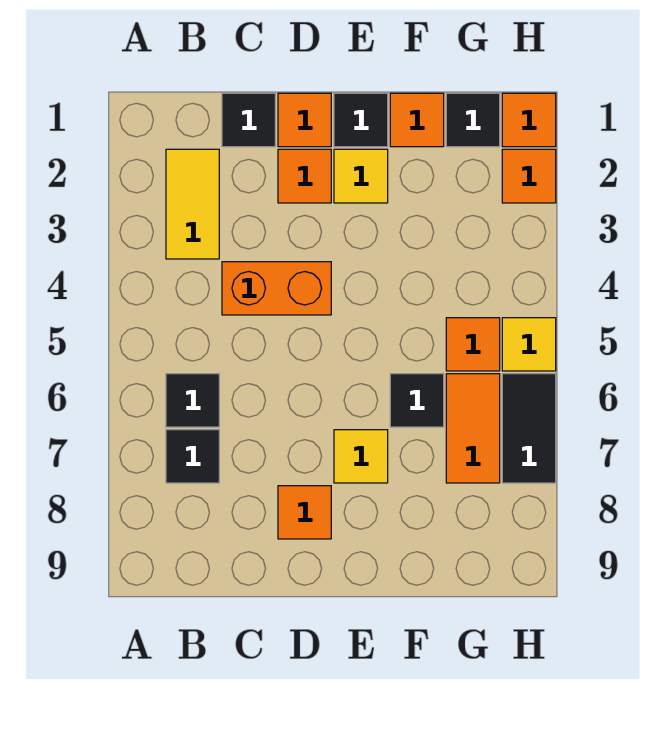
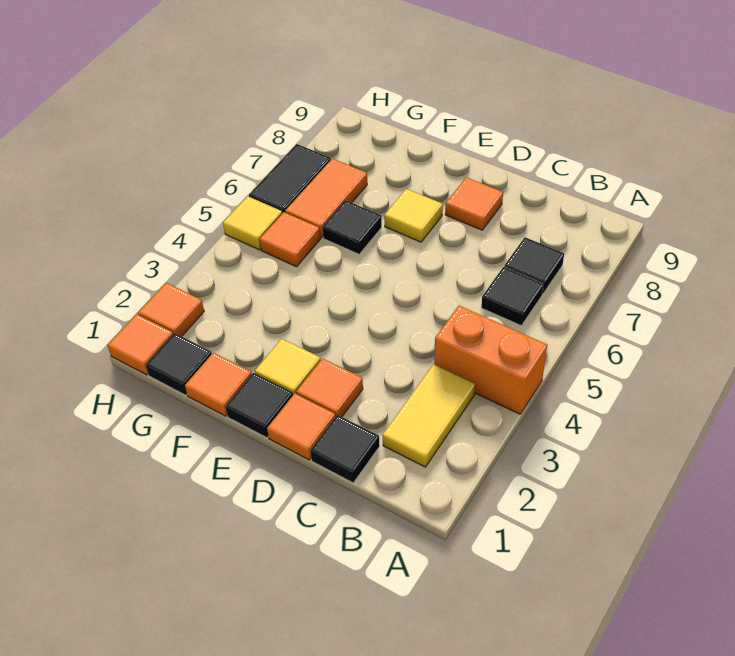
orange 1x2 brick [222,262,331,315] -> orange 1x2 brick moved to [434,306,547,414]

